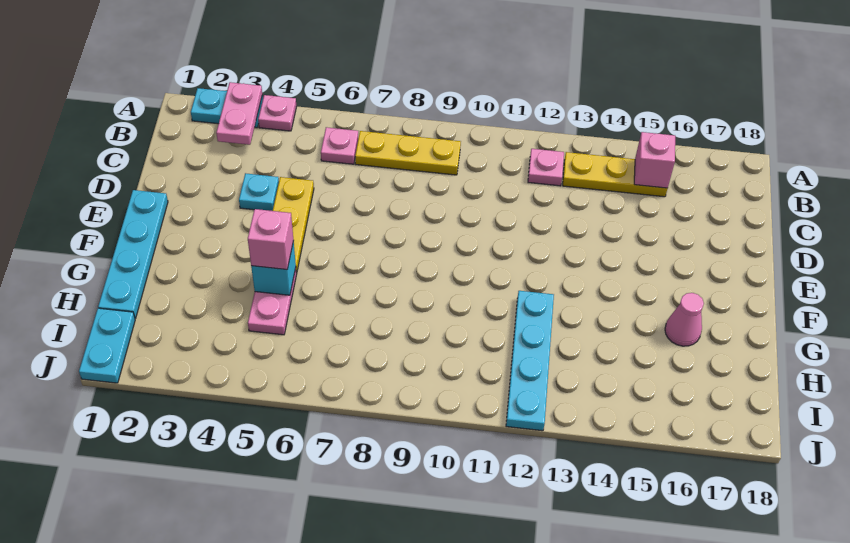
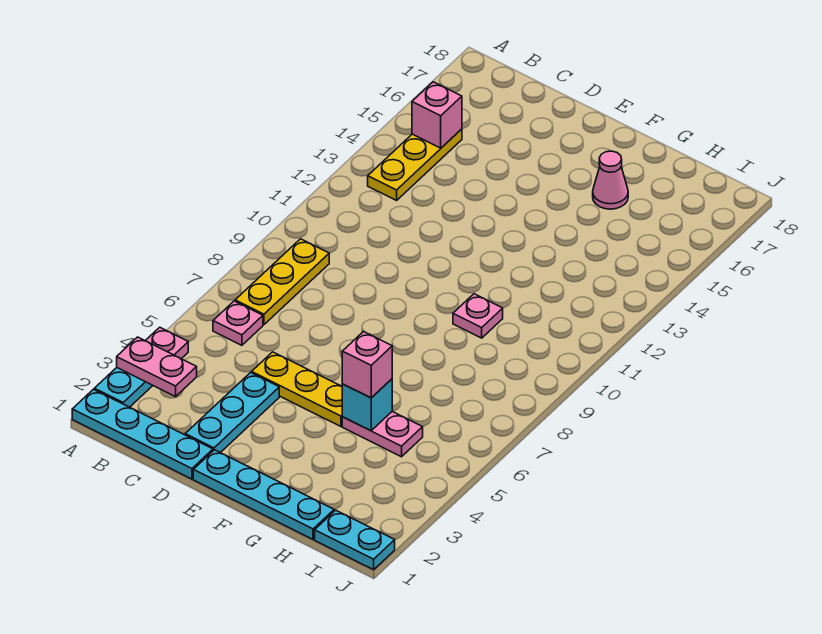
pink 1x1 plate [528,149,564,186] -> pink 1x1 plate moved to [453,294,503,338]
cyan 1x1 plate [239,173,279,211] -> cyan 1x3 plate [185,373,279,453]
cyan 1x4 plate [506,291,554,431] -> cyan 1x4 plate moved to [72,389,213,479]

